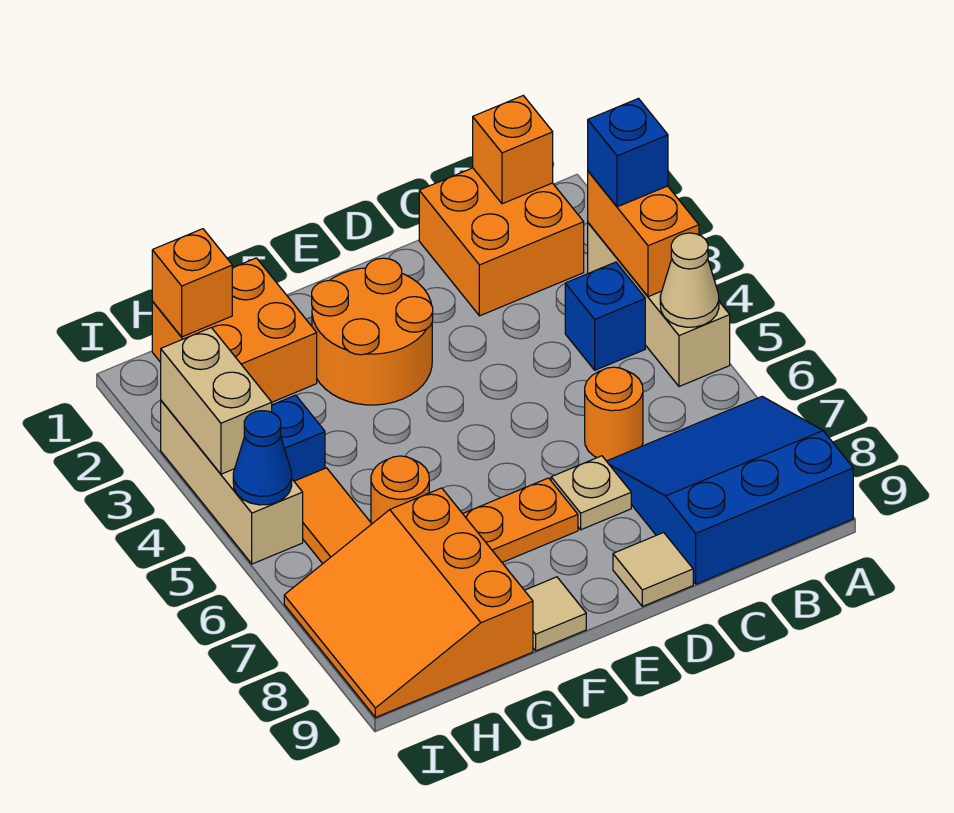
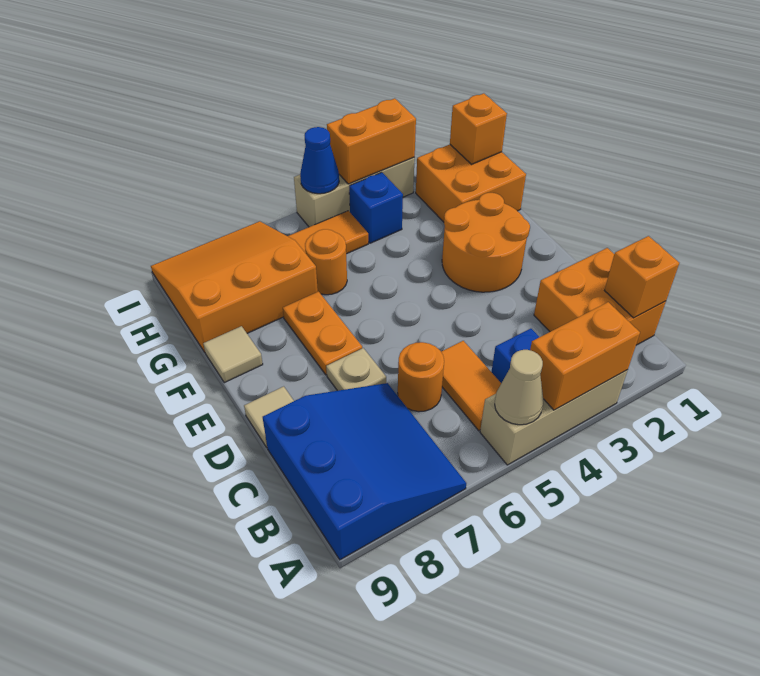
blue 1x1 brick [588,99,668,207] -> none
none -> orange 1x2 tile [441,341,501,431]
tan 1x2 brick [161,328,272,474] -> orange 1x2 brick [327,98,416,184]

